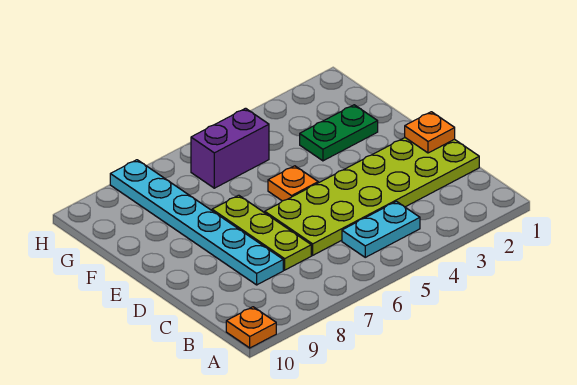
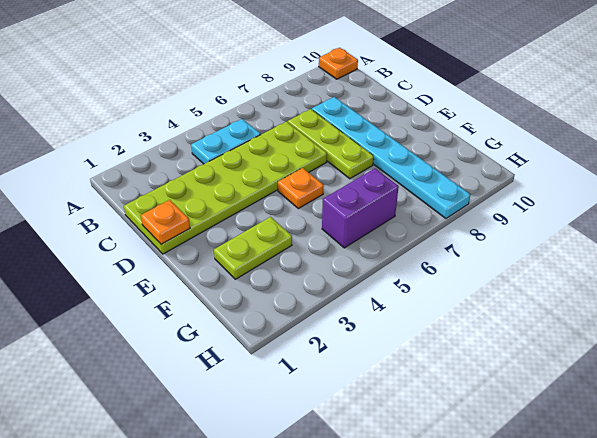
green 1x2 plate [300,105,378,161] -> lime 1x2 plate [214,217,292,279]

